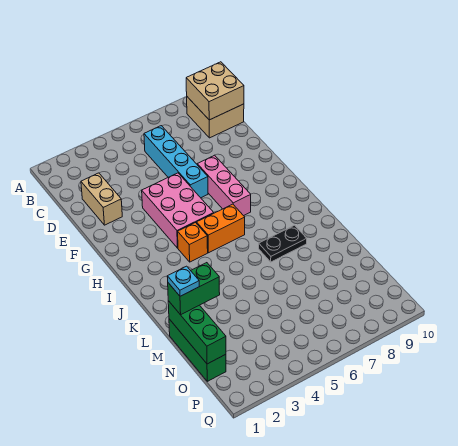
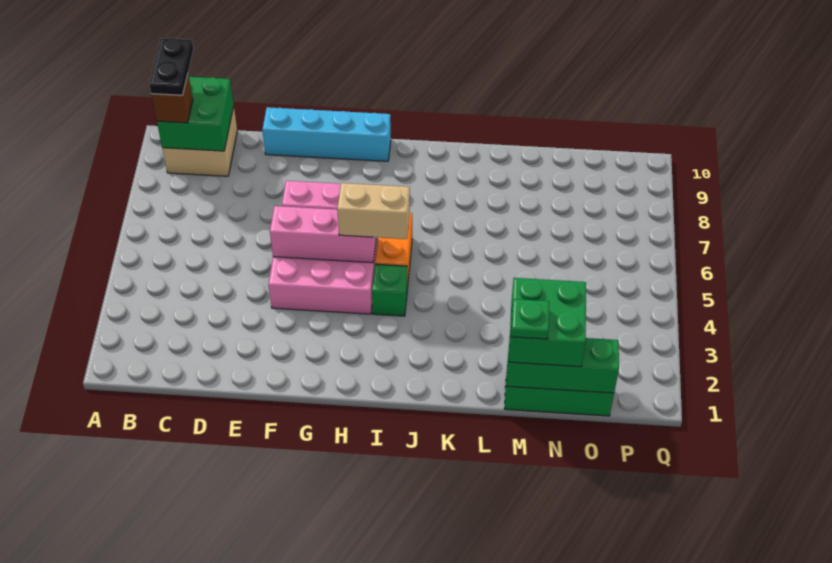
tan 2x2 brick [186,62,244,120] -> green 2x2 brick [157,77,234,151]
none -> brown 1x1 brick [151,75,193,123]
cyan 1x4 brick [144,126,208,198] -> cyan 1x4 brick moved to [262,107,391,161]
tan 1x2 brick [81,173,122,225] -> tan 1x2 brick moved to [337,183,410,239]
none -> pink 1x3 brick [270,206,376,263]
orange 1x1 brick [178,223,208,262] -> green 1x1 brick [372,264,407,316]
black 1x2 plate [259,225,307,262] -> black 1x2 plate moved to [149,38,193,95]
green 1x2 brick [168,263,220,315] -> green 2x2 brick [509,278,586,367]
cyan 1x1 plate [167,266,199,296] -> green 1x1 plate [511,299,549,339]

